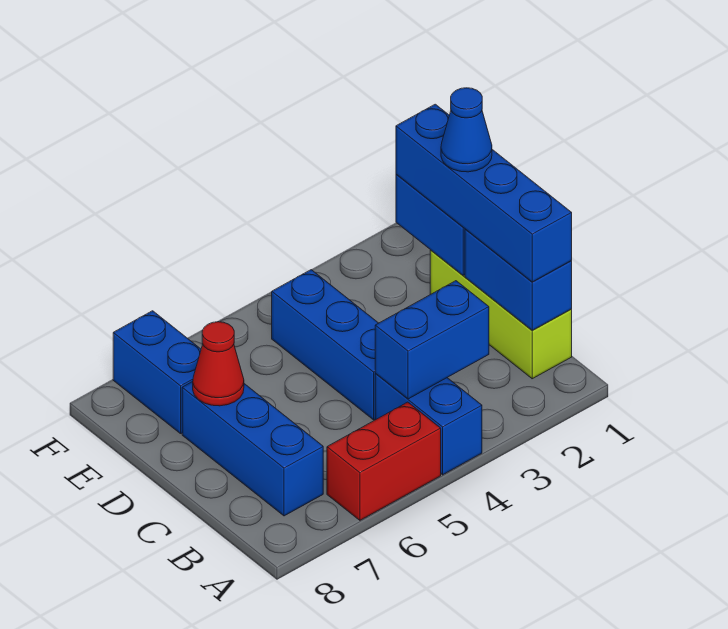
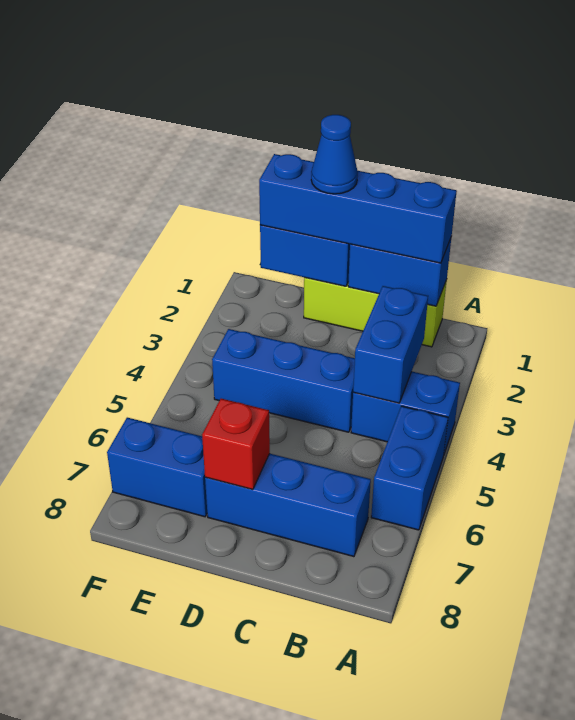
red 1x2 brick [327,402,441,520] -> blue 1x2 brick [371,406,448,530]
red 1x1 cone [193,322,244,406] -> red 1x1 brick [202,399,270,489]

